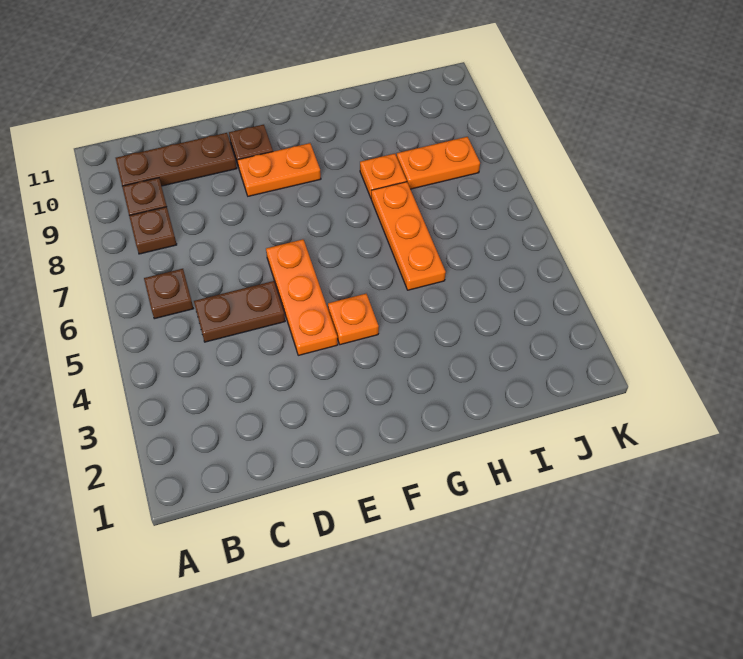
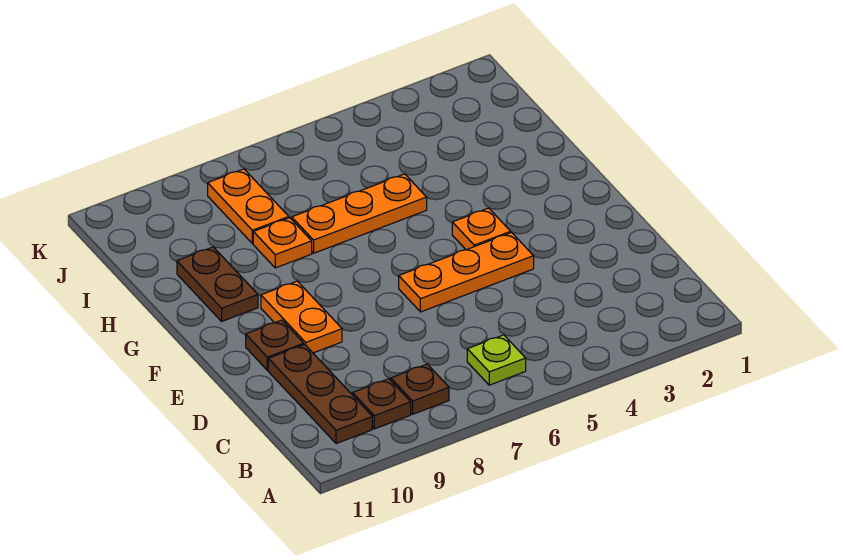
brown 1x1 plate [144,269,194,319] -> lime 1x1 plate [467,335,526,385]
brown 1x2 plate [194,281,285,342] -> brown 1x2 plate moved to [177,247,258,321]

